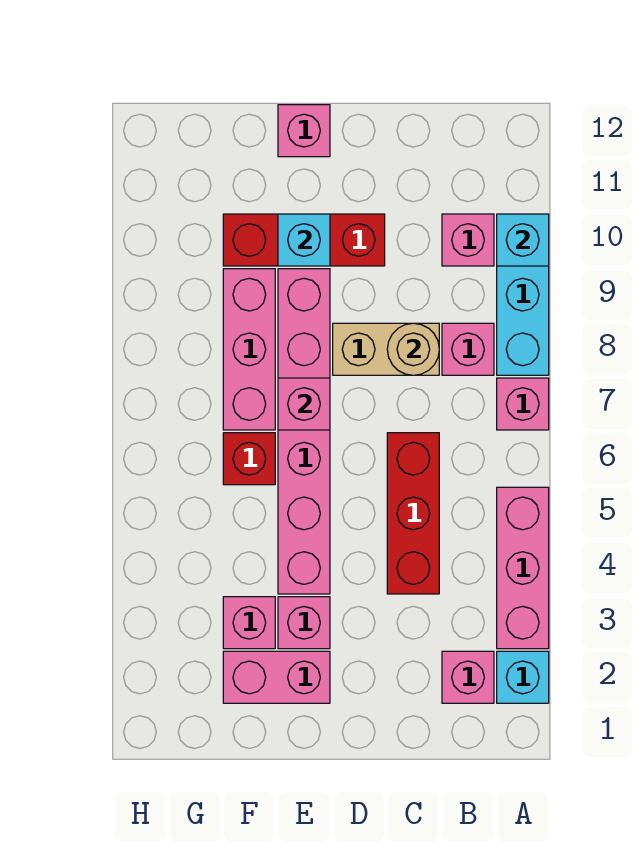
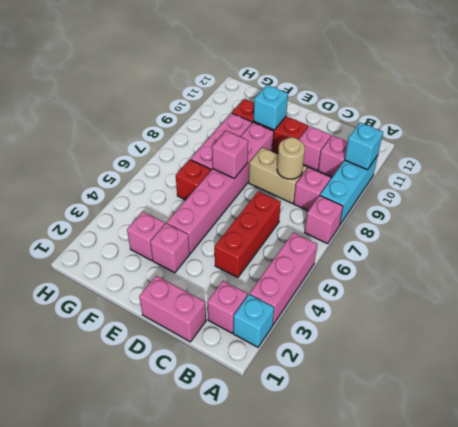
pink 1x2 brick [223,651,330,703] -> pink 1x2 brick moved to [139,276,206,342]
pink 1x1 brick [278,105,330,157] -> pink 1x1 brick moved to [299,126,331,171]

